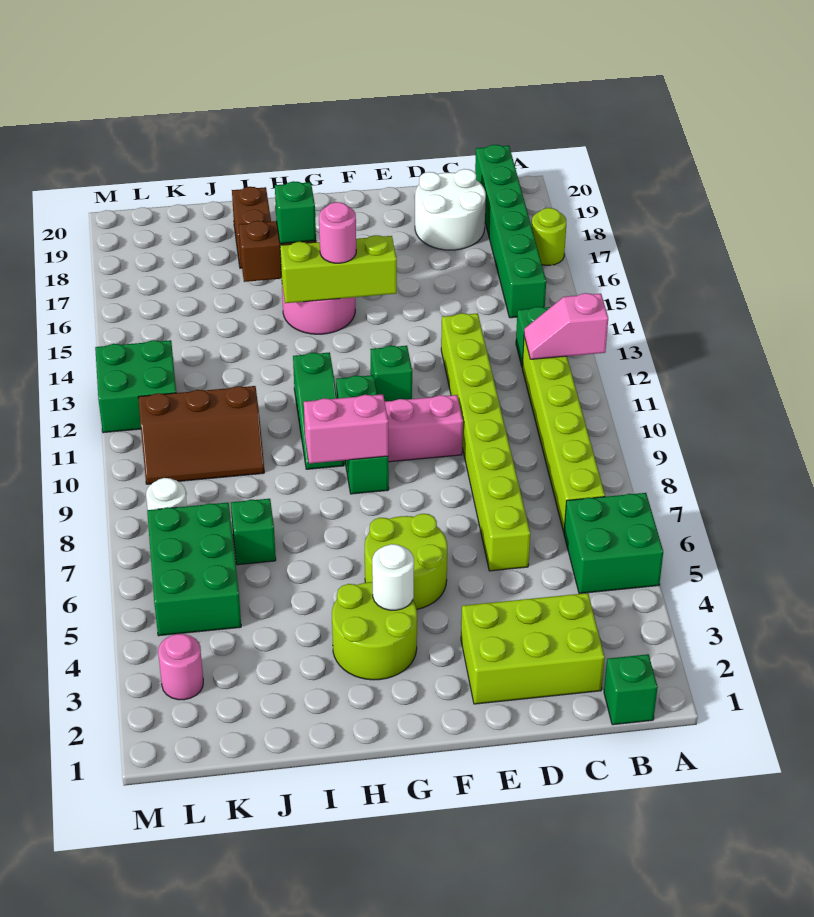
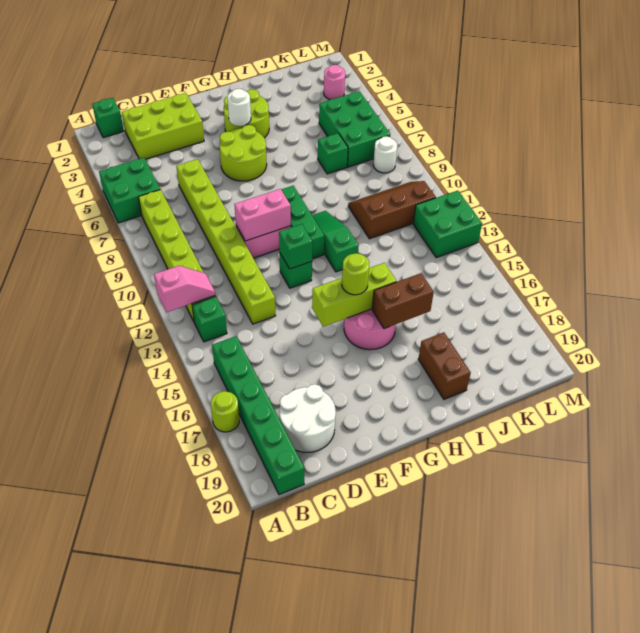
pink 1x2 brick [304,394,388,464] -> pink 1x2 brick moved to [234,189,291,241]
pink 1x1 round brick [319,202,356,263] -> lime 1x1 round brick [342,254,369,295]
green 1x1 brick [275,181,316,244] -> green 1x1 brick moved to [279,224,312,269]

